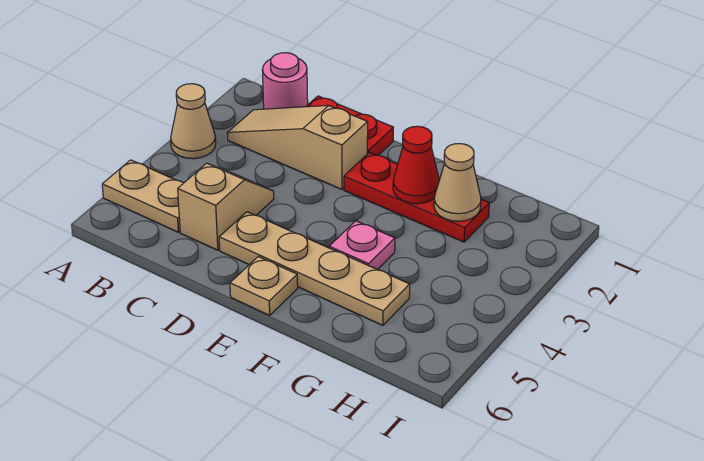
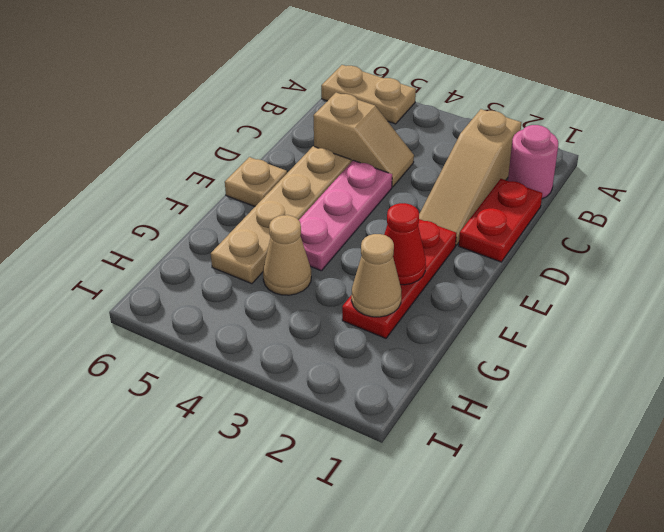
tan 1x1 cone [171,84,216,159] -> tan 1x1 cone moved to [263,215,311,295]
tan 1x2 plate [102,160,183,232] -> tan 1x2 plate turned to [321,65,416,124]
tan 1x3 slope [227,105,368,189] -> tan 1x3 slope turned to [419,109,521,245]
pink 1x1 plate [329,221,395,270] -> pink 1x3 plate [299,160,392,271]

